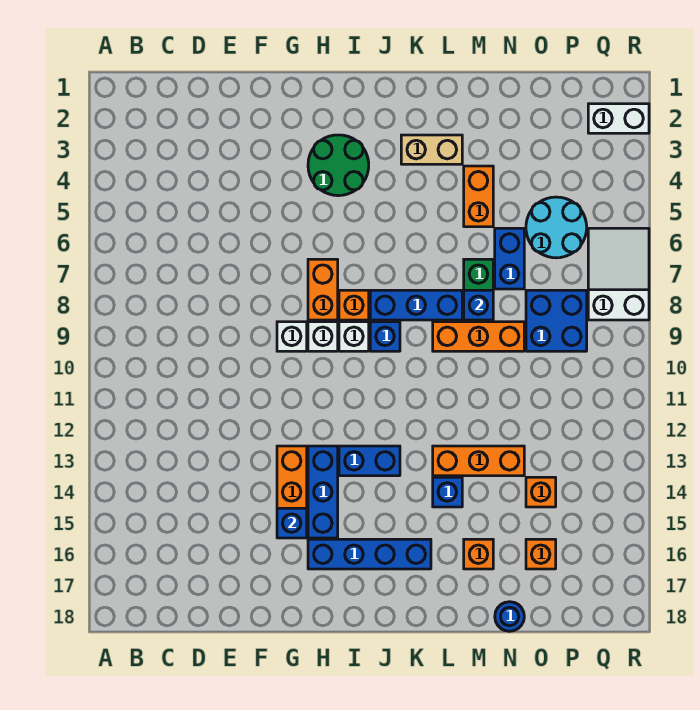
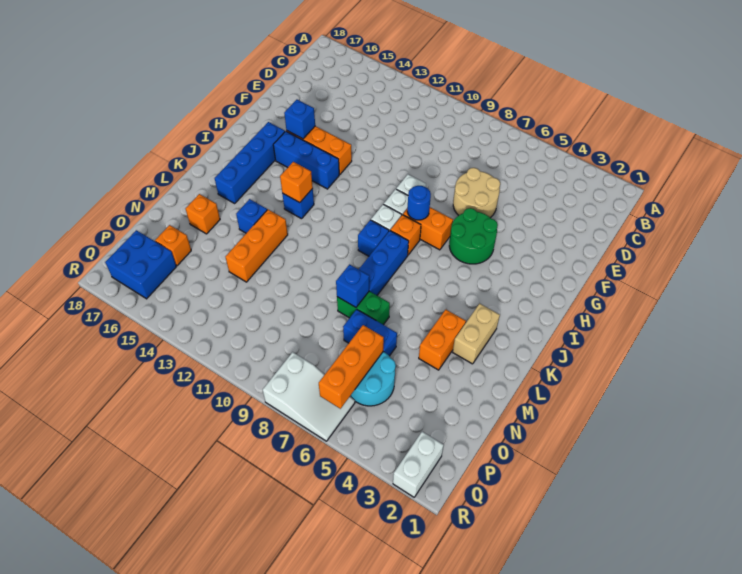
none -> tan 2x2 round brick [453,168,500,218]
green 2x2 round brick [308,135,369,196] -> green 2x2 round brick moved to [449,208,498,264]
blue 1x2 brick [339,446,400,476] -> blue 1x1 brick [282,189,314,219]
orange 1x3 brick [433,322,524,351] -> orange 1x3 brick moved to [319,325,384,409]
orange 1x2 brick [464,166,493,227] -> orange 1x2 brick turned to [419,310,466,370]
blue 1x1 round brick [495,602,524,631] -> blue 1x1 round brick moved to [407,186,431,220]
blue 2x2 brick [526,290,587,351] -> blue 2x2 brick moved to [105,230,176,299]
orange 1x1 brick [526,477,556,507] -> orange 1x1 brick moved to [280,162,313,203]

